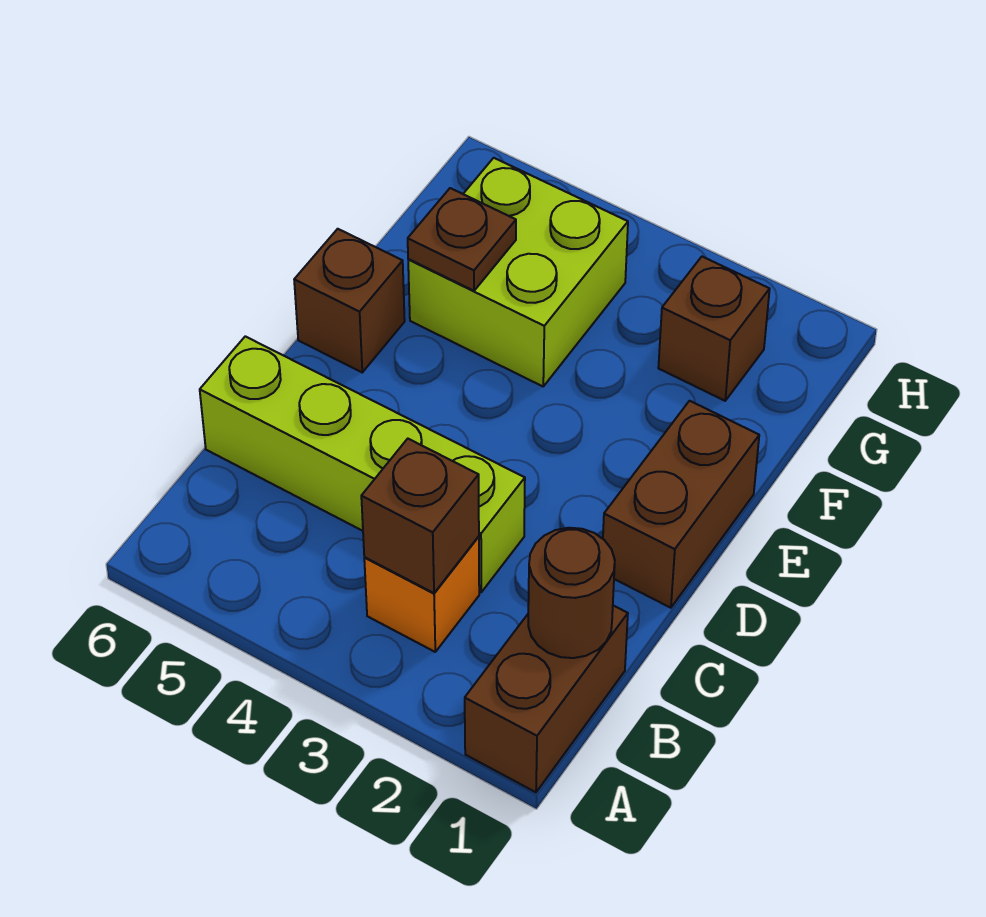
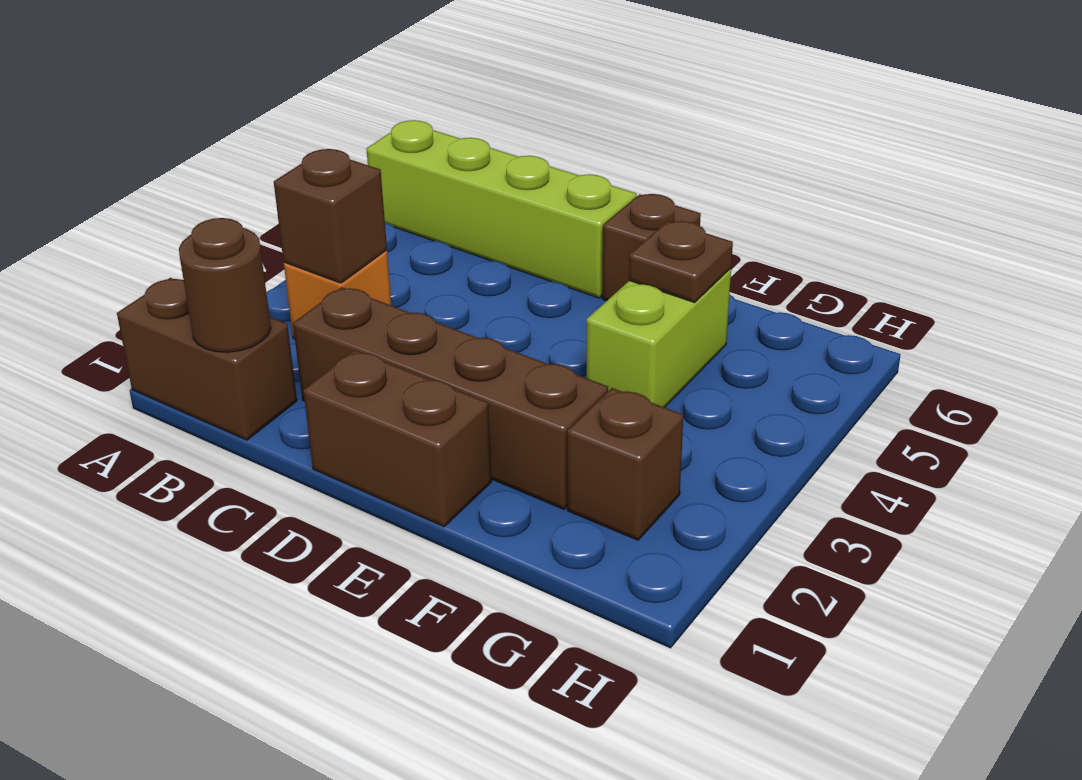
none -> brown 1x4 brick [293,287,608,509]
lime 1x4 brick [200,336,525,592] -> lime 1x4 brick turned to [366,120,637,298]
lime 2x2 brick [408,158,628,386] -> lime 1x2 brick [587,268,731,407]

